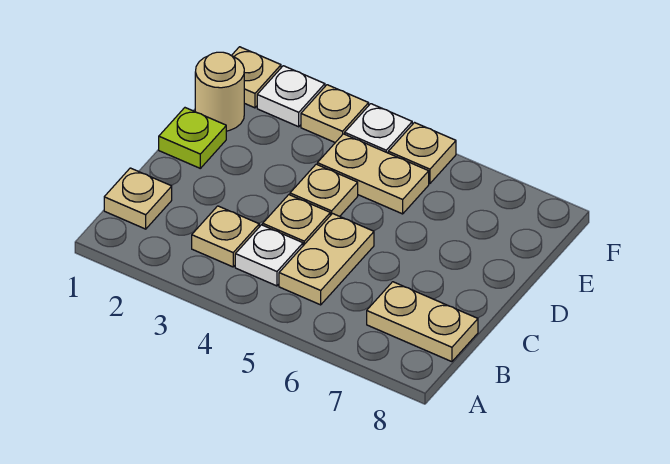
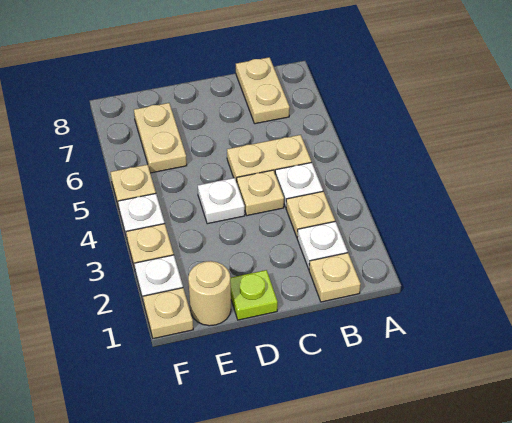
none -> white 1x1 plate [297,222,348,269]
tan 1x1 plate [290,164,358,216] -> white 1x1 plate [198,178,245,224]
tan 1x2 plate [317,134,429,214] -> tan 1x2 plate moved to [134,103,187,173]

